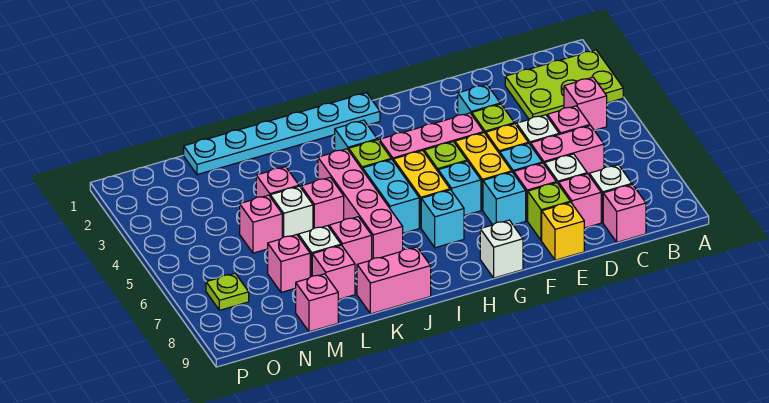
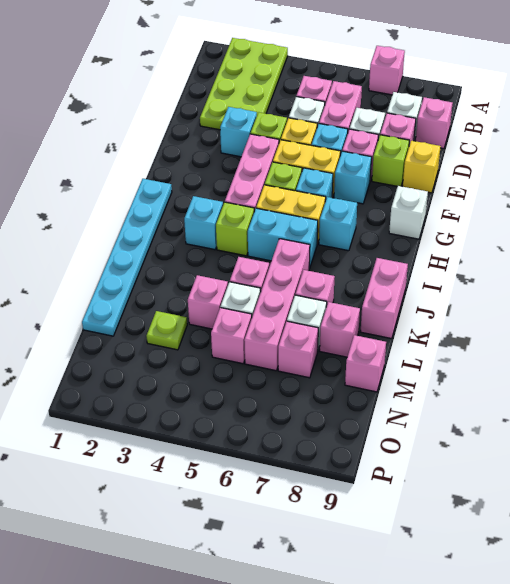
lime 2x3 plate [505,50,623,119] -> lime 2x4 plate [200,38,288,130]
pink 1x1 brick [564,77,607,130] -> pink 1x1 brick moved to [369,46,405,95]
pink 1x4 brick [318,149,403,259] -> pink 1x4 brick turned to [244,239,310,371]
lime 1x1 plate [206,273,249,310] -> lime 1x1 plate moved to [147,311,187,350]

